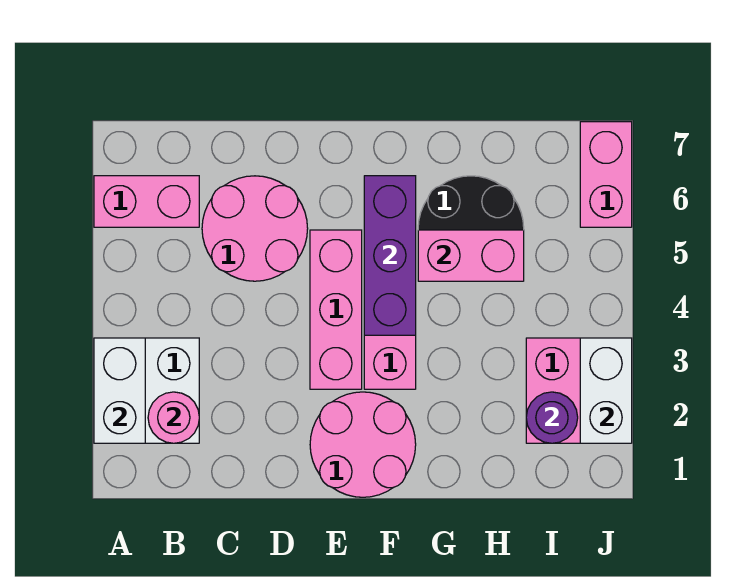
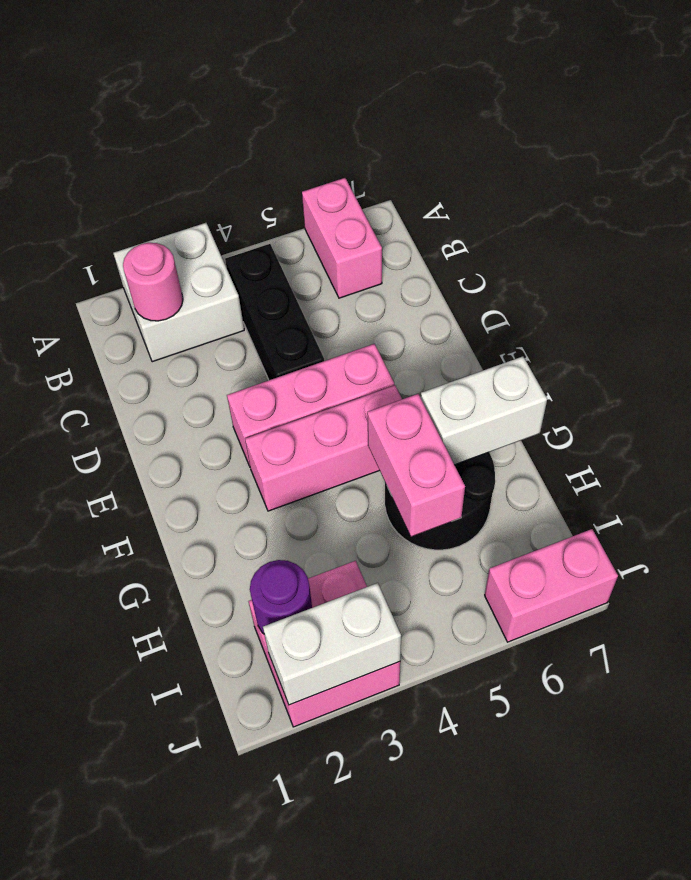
white 1x2 brick [94,338,145,443] -> white 1x2 brick moved to [421,356,547,465]
none -> black 1x3 brick [225,244,324,380]
pink 2x2 round brick [202,176,308,281] -> none
pink 2x2 round brick [310,392,416,497] -> none
purple 1x3 brick [364,176,416,335] -> none

